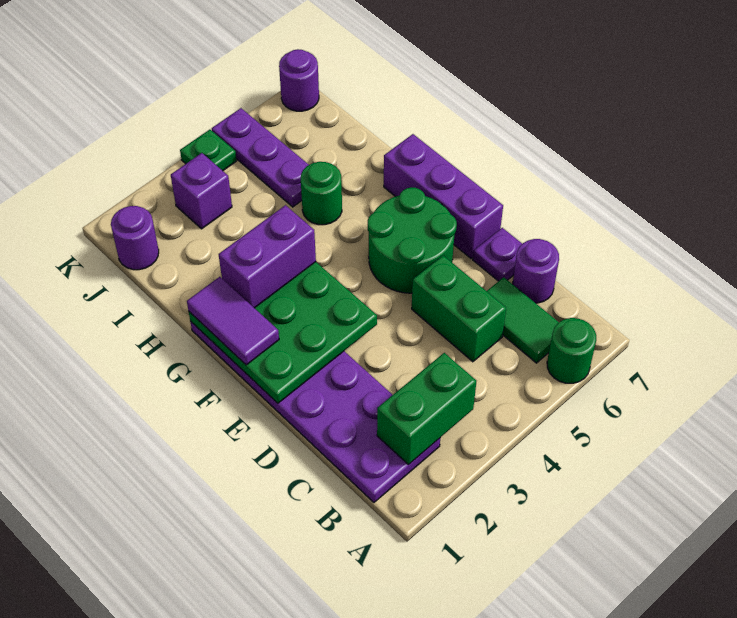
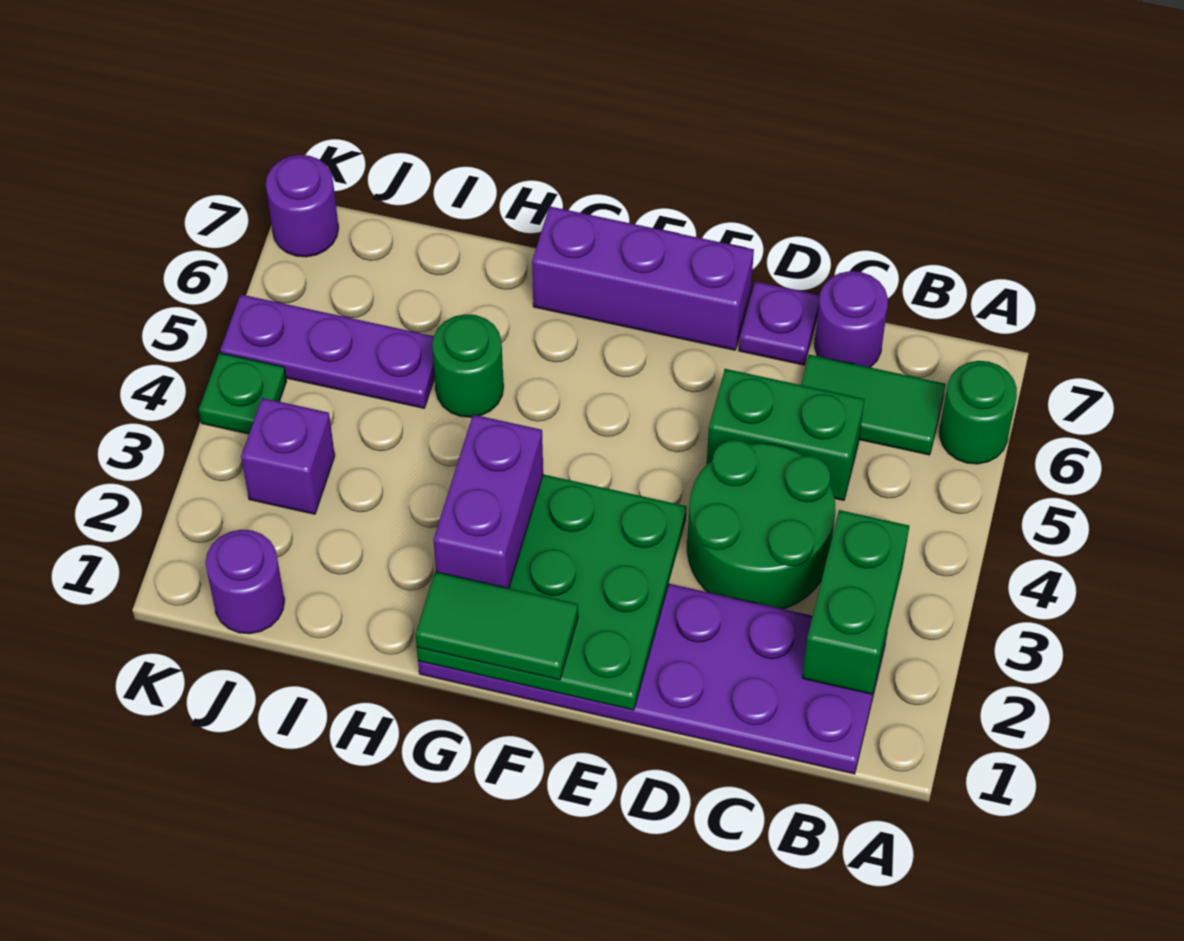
green 2x2 round brick [368,187,457,293] -> green 2x2 round brick moved to [687,440,835,609]
purple 1x2 tile [187,277,279,365] -> green 1x2 tile [415,572,578,680]

